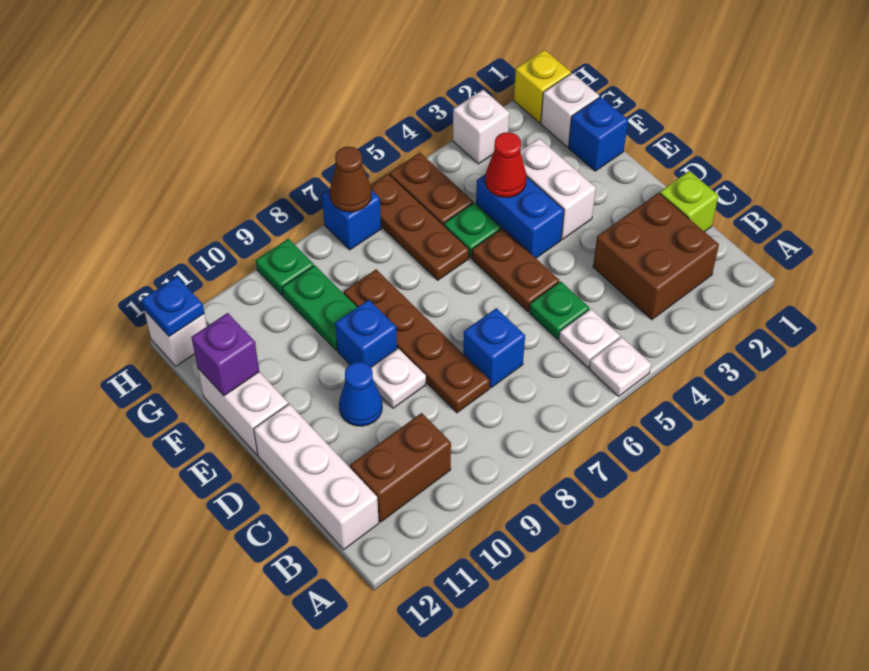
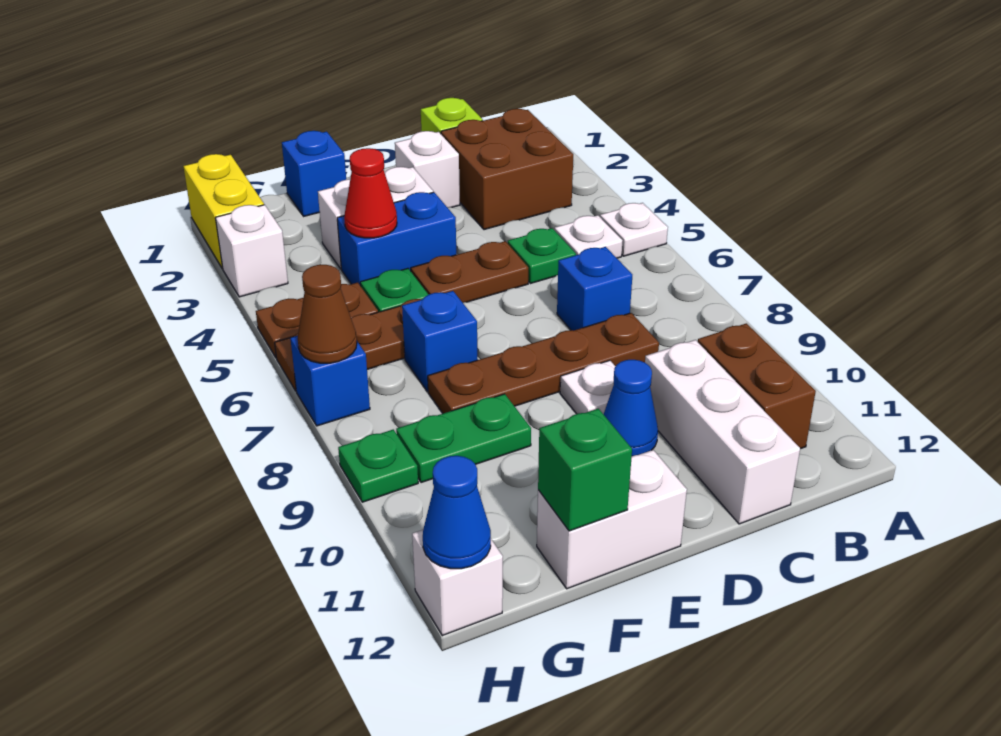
white 1x3 brick [254,404,379,549] -> white 1x3 brick turned to [645,340,800,524]
blue 1x1 brick [335,300,397,367] -> blue 1x1 brick moved to [402,291,478,392]
purple 1x1 brick [191,313,259,396] -> green 1x1 brick [538,409,632,531]
white 1x1 brick [541,73,599,147] -> white 1x1 brick moved to [395,131,460,207]
yellow 1x1 brick [514,50,571,123] -> yellow 1x2 brick [184,154,264,269]
blue 1x1 plate [142,277,204,337] -> blue 1x1 cone [423,456,491,569]

